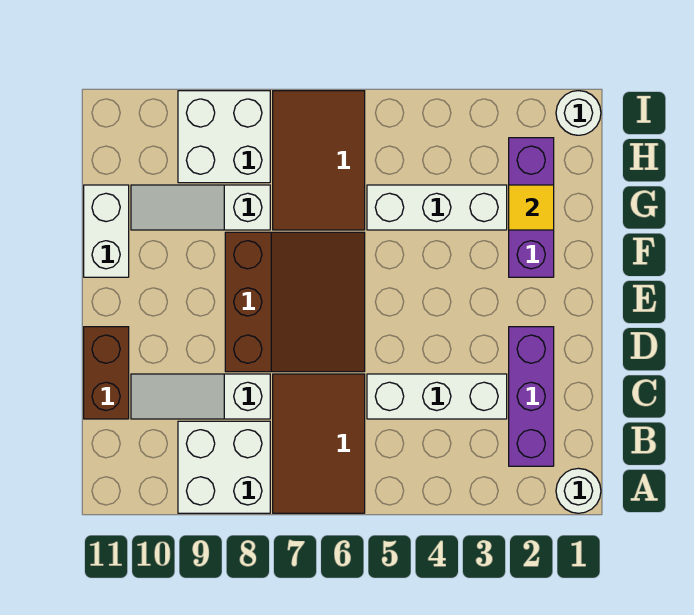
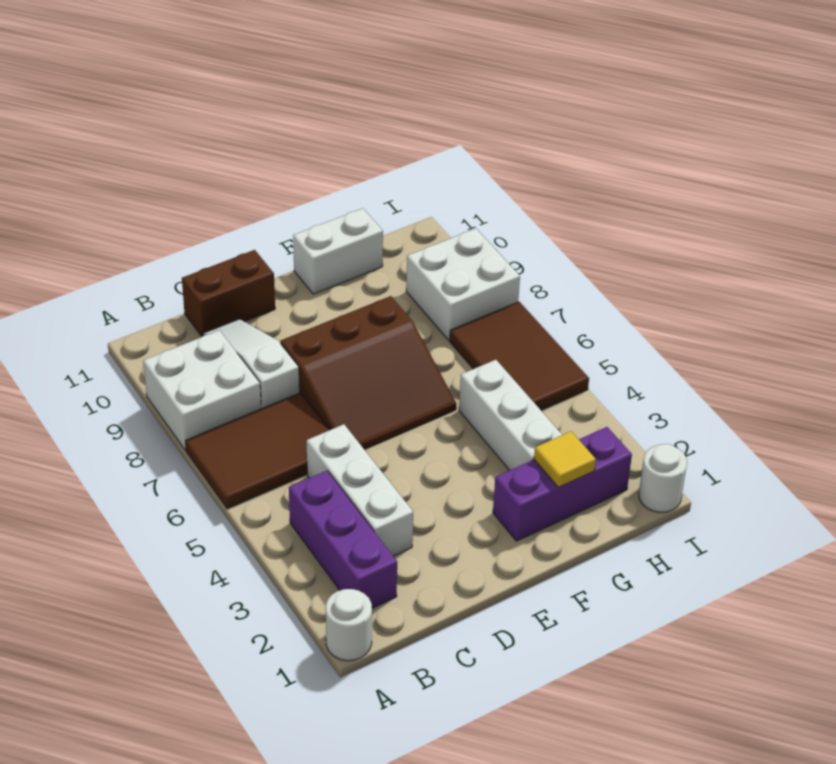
purple 1x3 brick [509,327,554,466] -> purple 1x3 brick turned to [289,471,397,608]
brown 2x3 tile [273,91,365,230] -> brown 2x3 tile turned to [450,302,589,410]
white 1x3 slope [131,185,270,230] -> none

